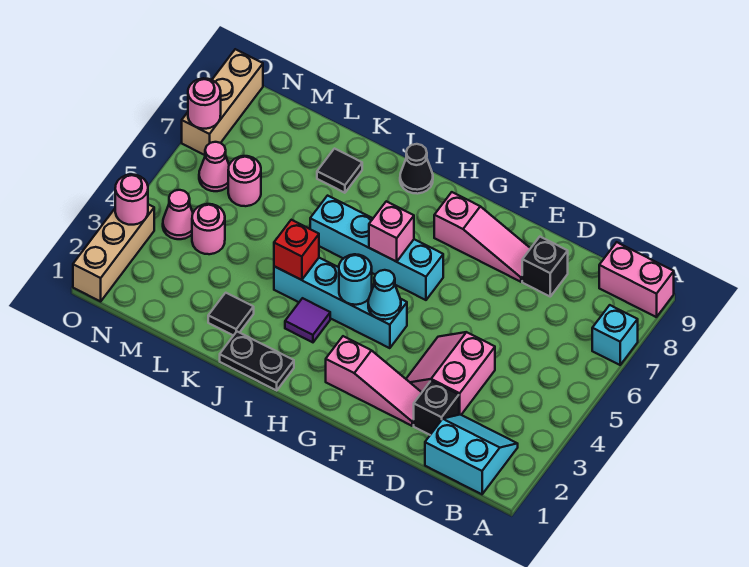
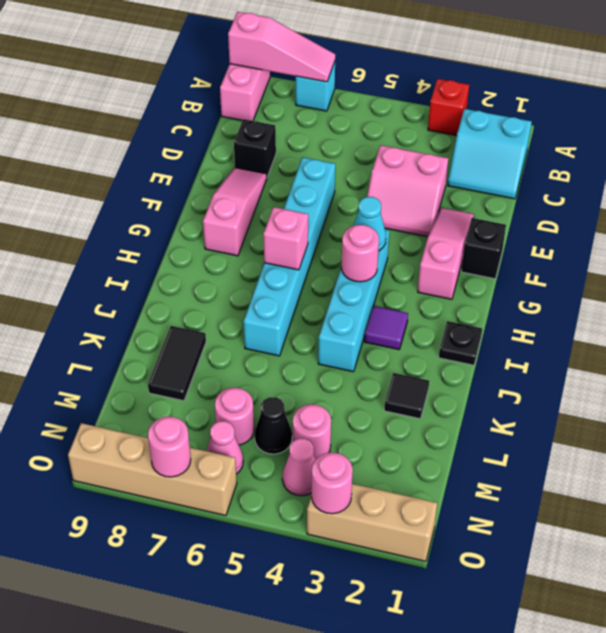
none -> pink 1x3 slope [228,12,335,82]
cyan 2x2 slope [425,415,518,494] -> cyan 2x2 slope turned to [448,109,532,199]
black 1x1 brick [414,381,459,435] -> black 1x1 brick moved to [461,218,506,279]
cyan 1x4 brick [310,196,443,300] -> cyan 1x6 brick [244,157,335,356]
cyan 1x1 round brick [339,254,372,305] -> pink 1x1 round brick [341,225,379,282]
black 1x2 plate [220,332,294,390] -> black 1x1 plate [439,321,482,365]
black 1x1 cone [400,144,433,194] -> black 1x1 cone moved to [255,397,292,454]
red 1x1 brick [274,220,319,280] -> red 1x1 brick moved to [428,79,469,136]
black 1x1 tile [317,149,362,193] -> black 1x2 tile [148,326,206,401]
tan 1x3 brick [182,49,263,155] -> tan 1x4 brick [68,423,237,516]

